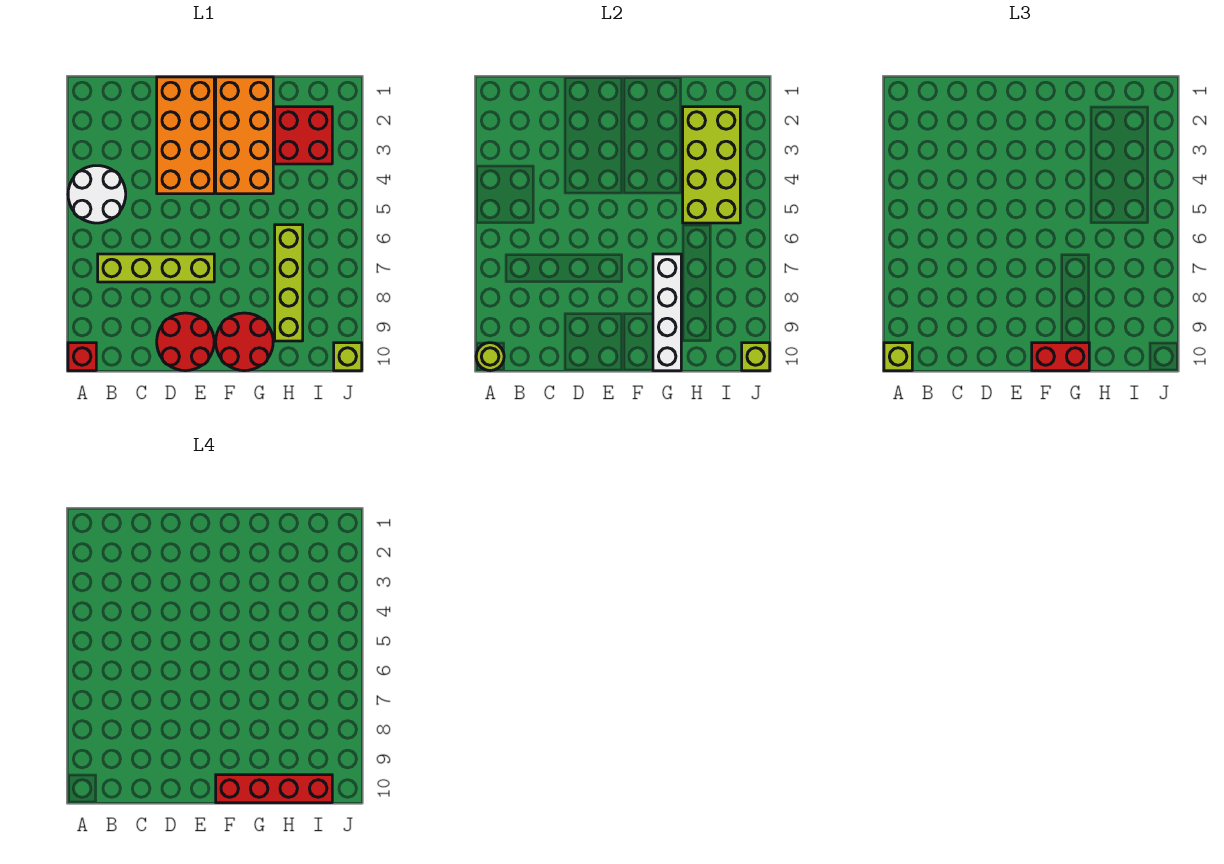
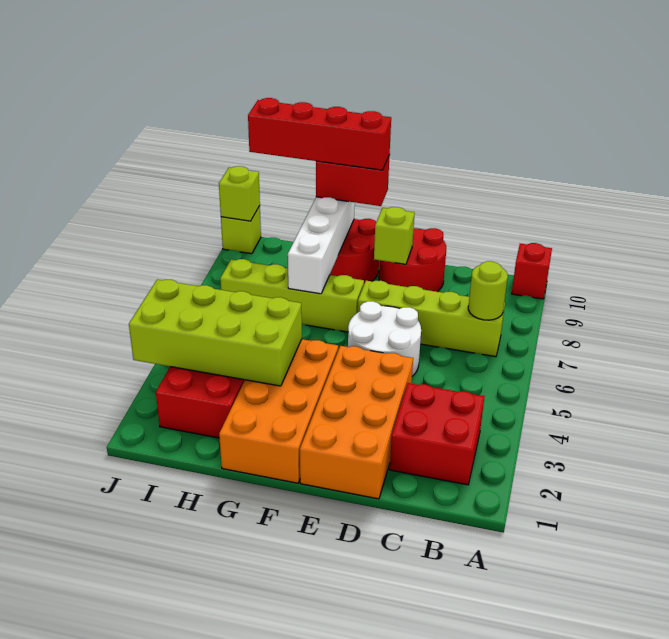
white 2x2 round brick [68,166,126,223] -> white 2x2 round brick moved to [348,301,421,376]
lime 1x1 round brick [476,343,504,371] -> lime 1x1 round brick moved to [468,261,508,320]
lime 1x1 brick [884,343,912,371] -> lime 1x1 brick moved to [374,207,415,264]
none -> red 2x2 brick [390,383,484,485]
lime 2x4 brick [683,107,740,223] -> lime 2x4 brick turned to [129,280,302,386]
lime 1x4 brick [275,225,303,341] -> lime 1x4 brick turned to [220,259,364,332]

